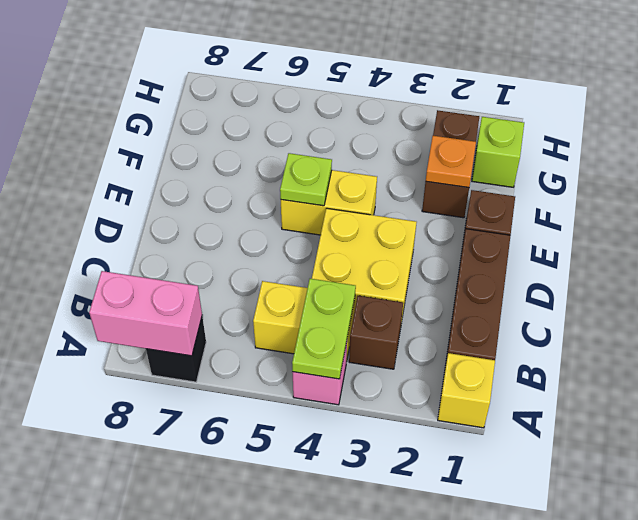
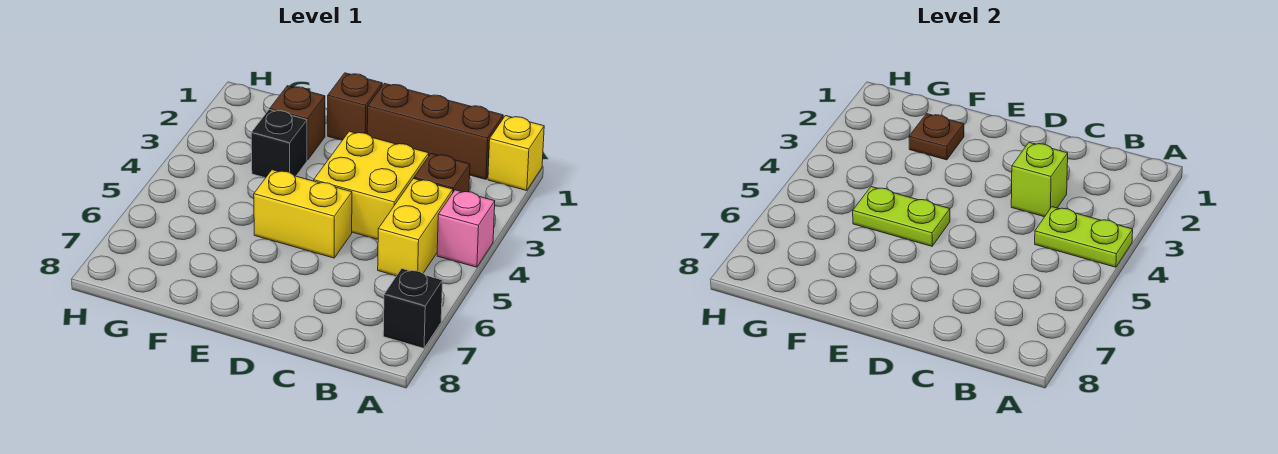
pink 1x2 brick [89,271,202,356] -> none
yellow 1x2 brick [281,170,377,235] -> yellow 1x2 brick turned to [254,170,352,258]
lime 1x1 plate [280,153,332,206] -> lime 1x2 plate [853,187,950,246]
brown 1x2 brick [422,110,479,218] -> brown 1x1 brick [270,86,325,160]
orange 1x1 plate [426,136,476,188] -> brown 1x1 plate [909,114,964,160]
none -> black 1x1 brick [251,110,307,178]
lime 1x1 brick [472,117,524,187] -> lime 1x1 brick moved to [1011,142,1068,217]

